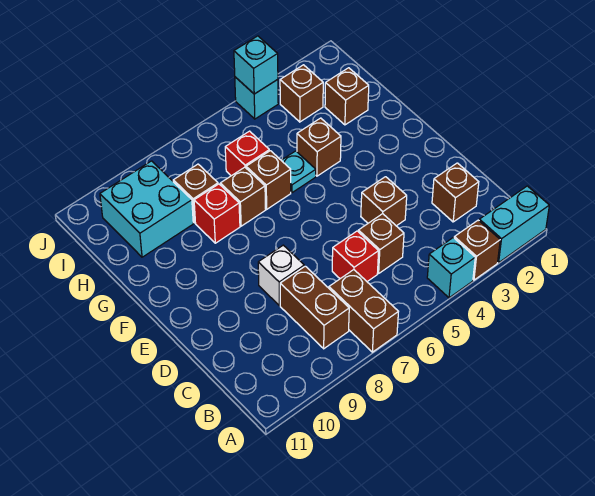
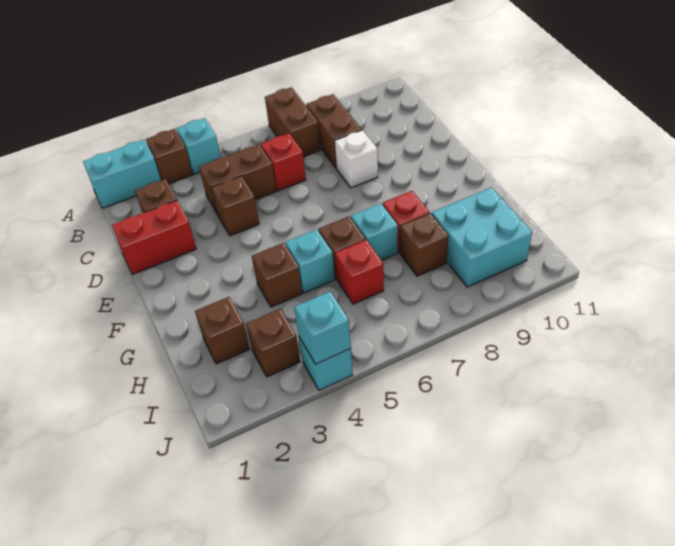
brown 1x1 brick [358,214,404,273] -> brown 1x2 brick [199,145,276,213]
none -> red 1x2 brick [112,200,196,274]
cyan 1x1 plate [281,151,316,193] -> cyan 1x1 brick [285,229,335,293]
brown 1x1 brick [220,167,266,226] -> cyan 1x1 brick [351,203,398,260]

